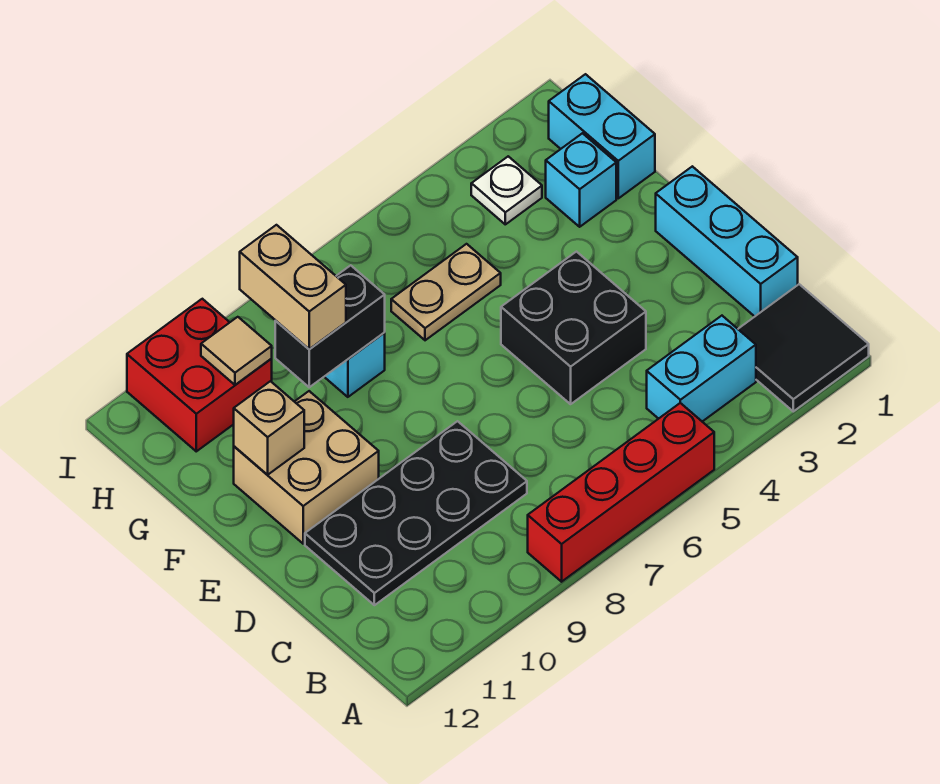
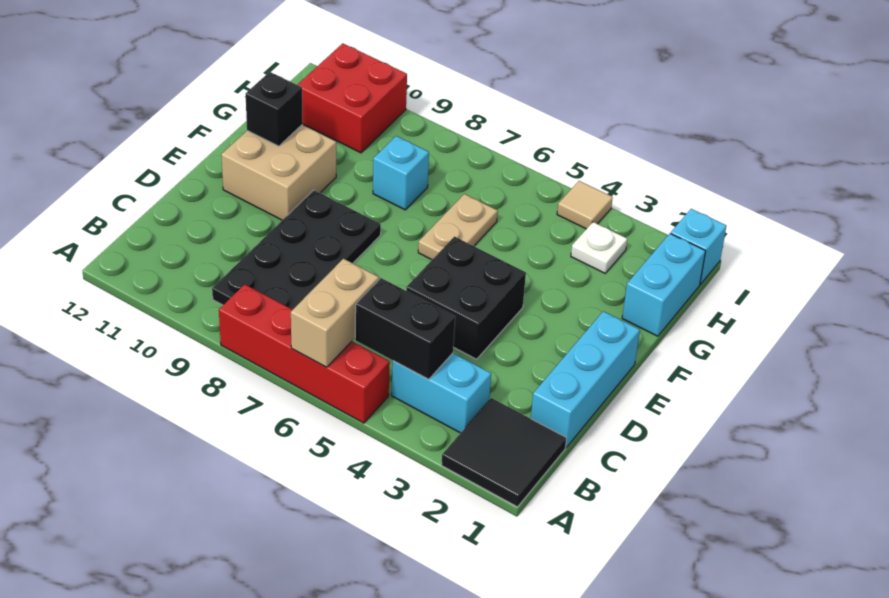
black 2x4 plate [305,421,527,605] -> black 2x4 plate turned to [212,190,381,310]
tan 1x1 brick [234,381,304,475] -> black 1x1 brick [246,72,303,146]
cyan 1x1 brick [546,133,616,227] -> cyan 1x1 brick moved to [671,209,726,284]
tan 1x2 plate [391,244,501,340] -> tan 1x2 plate turned to [418,194,498,260]
black 1x2 brick [275,265,385,387] -> black 1x2 brick moved to [355,278,455,380]
tan 1x2 brick [240,225,346,349] -> tan 1x2 brick moved to [291,259,379,367]
tan 1x1 tile [201,317,272,385] -> tan 1x1 tile moved to [557,181,613,229]

